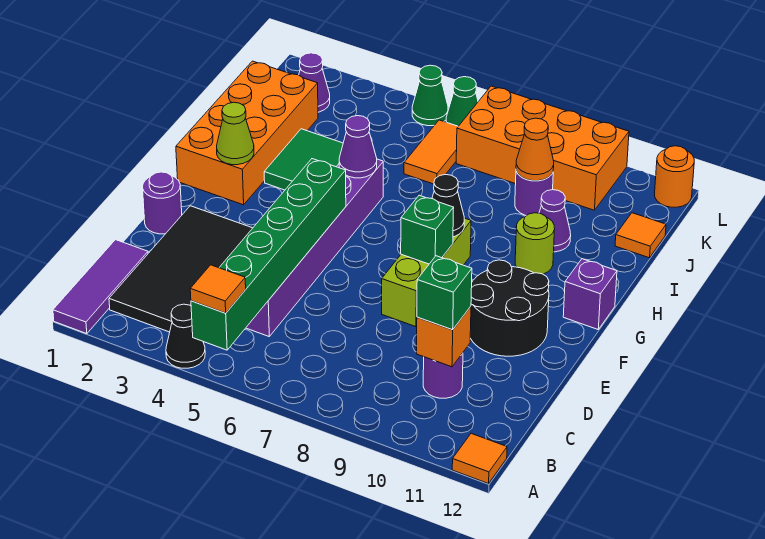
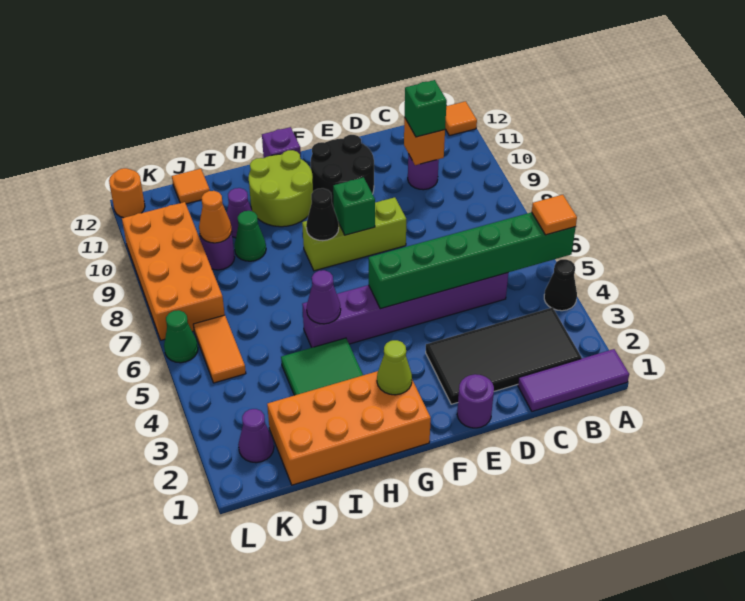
lime 1x1 round brick [515,213,555,274] -> lime 2x2 round brick [249,150,313,227]
orange 1x2 tile [404,120,458,184] -> orange 1x2 tile turned to [193,315,246,383]
green 1x1 cone [412,65,448,126] -> green 1x1 cone moved to [234,211,266,261]

